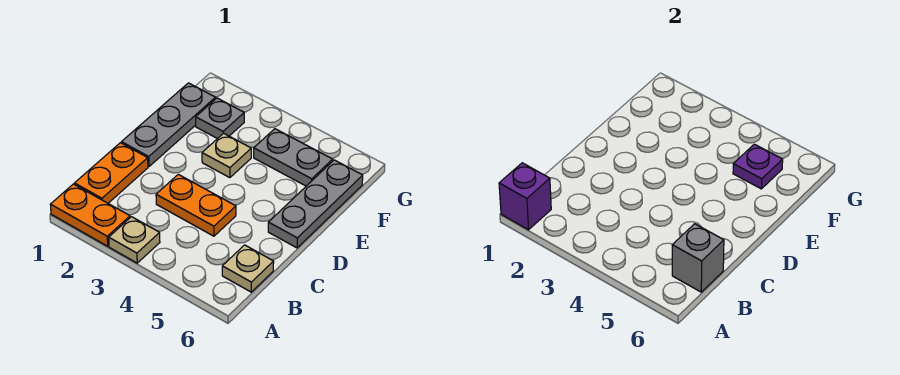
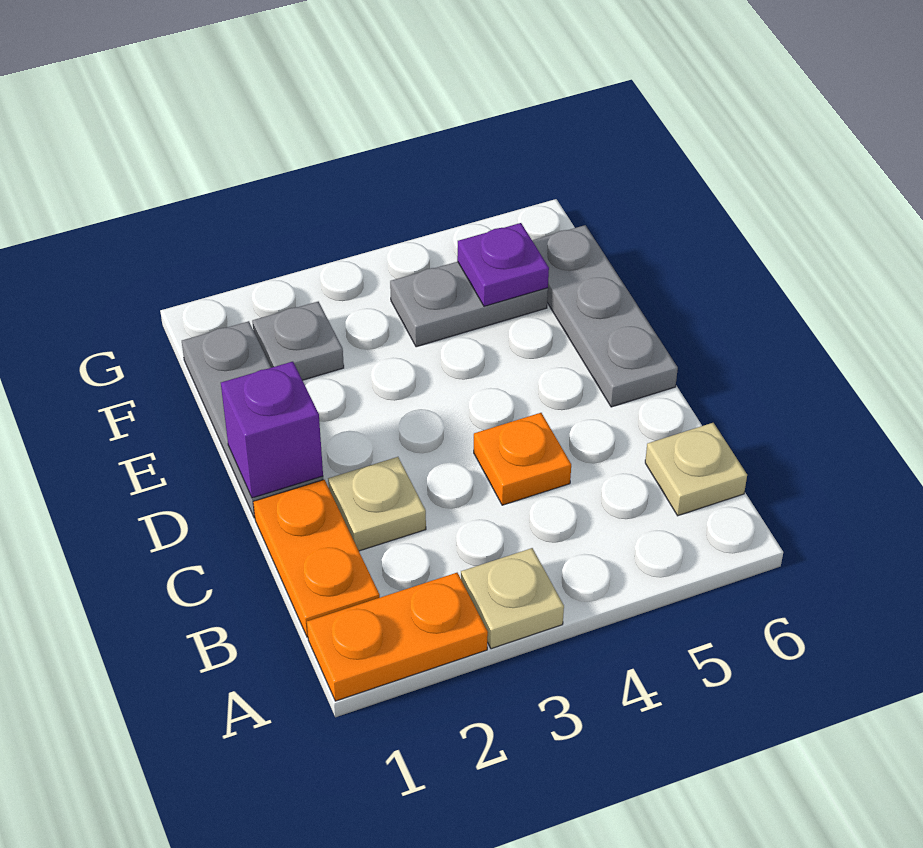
purple 1x1 brick [499,163,551,230] -> purple 1x1 brick moved to [221,362,323,498]
grey 1x1 brick [672,224,724,292] -> none
orange 1x2 plate [156,174,236,236] -> orange 1x1 plate [474,413,571,505]
tan 1x1 plate [202,133,251,178] -> tan 1x1 plate moved to [328,457,426,551]

